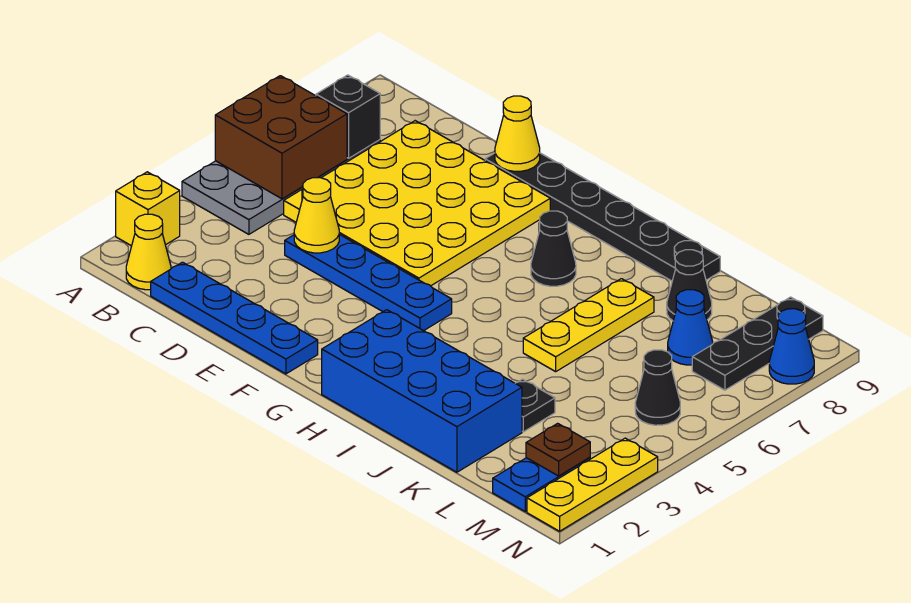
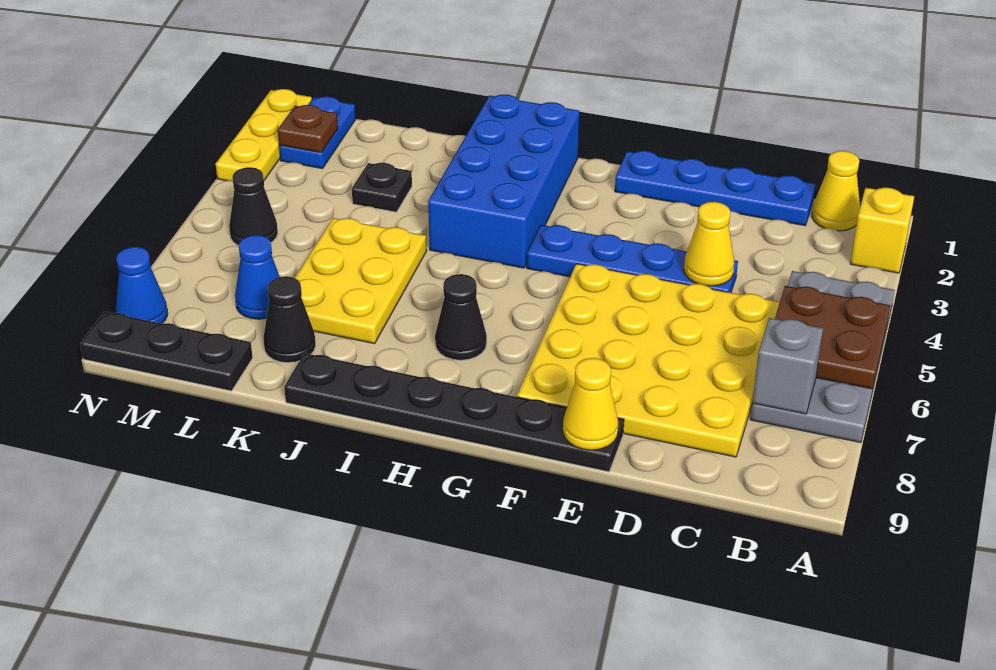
brown 2x2 brick [215,76,347,199] -> brown 2x2 plate [775,286,890,389]
black 1x1 brick [316,75,380,158] -> grey 1x1 brick [752,318,823,414]
blue 2x4 brick [322,310,522,472] -> blue 2x4 brick turned to [428,95,579,268]
yellow 1x3 plate [523,279,654,372] -> yellow 2x3 plate [295,218,427,344]
black 1x3 plate [692,297,823,390] -> black 1x3 plate turned to [80,312,253,391]

